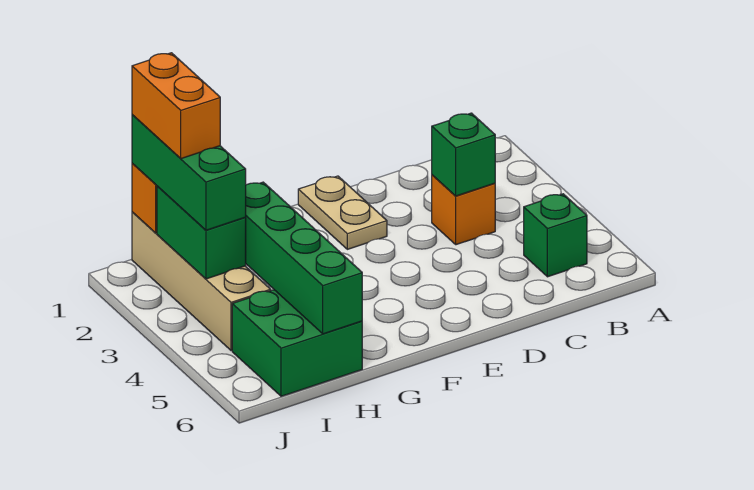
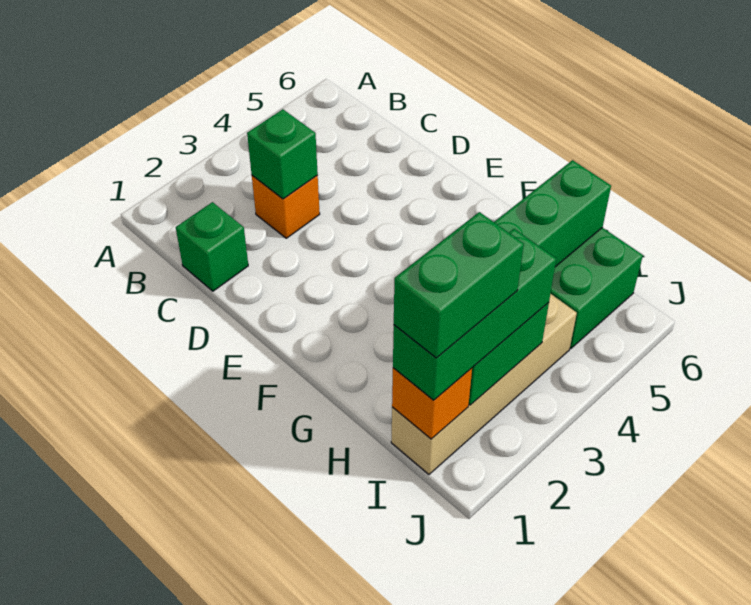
green 1x1 brick [524,194,587,277] -> green 1x1 brick moved to [176,202,248,291]
tan 1x2 plate [298,176,387,249] -> none
orange 1x2 brick [132,53,220,159] -> green 1x2 brick [394,212,524,358]

